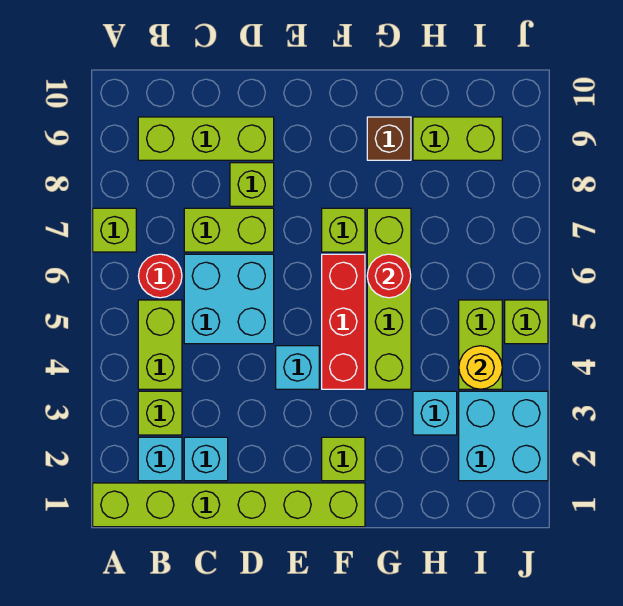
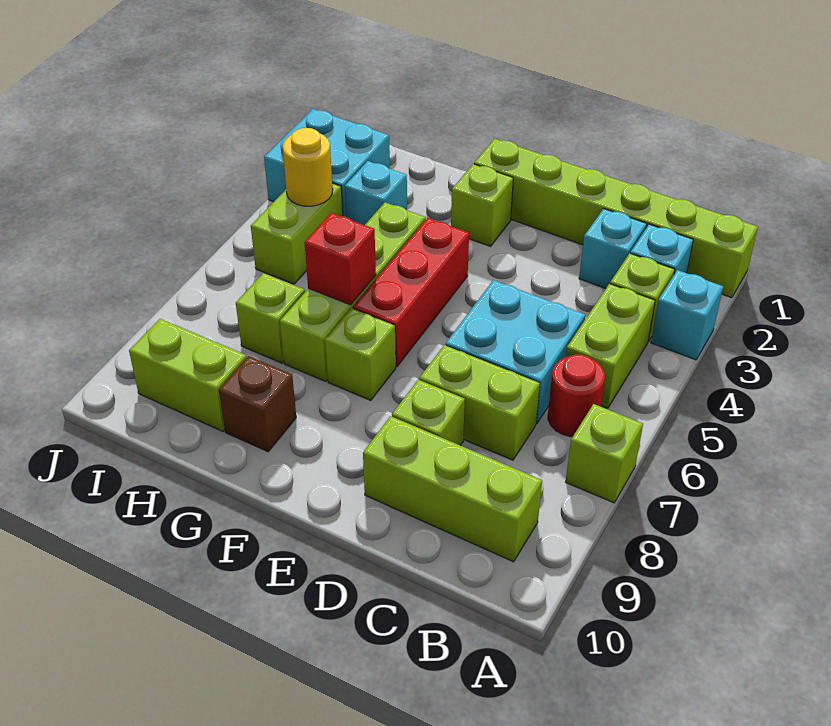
cyan 1x1 brick [276,346,319,389] -> cyan 1x1 brick moved to [651,270,723,360]
red 1x1 round brick [367,254,411,298] -> red 1x1 brick [304,213,376,305]
lime 1x1 brick [505,300,548,344] -> lime 1x1 brick moved to [236,273,305,363]

